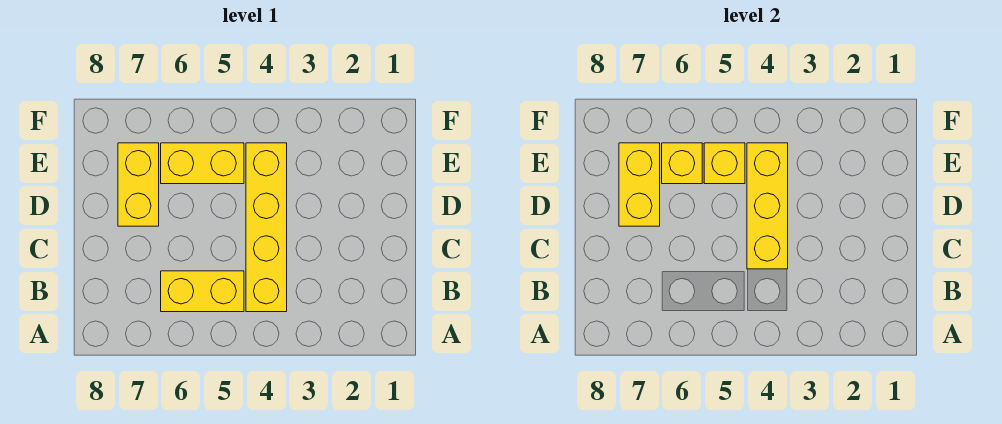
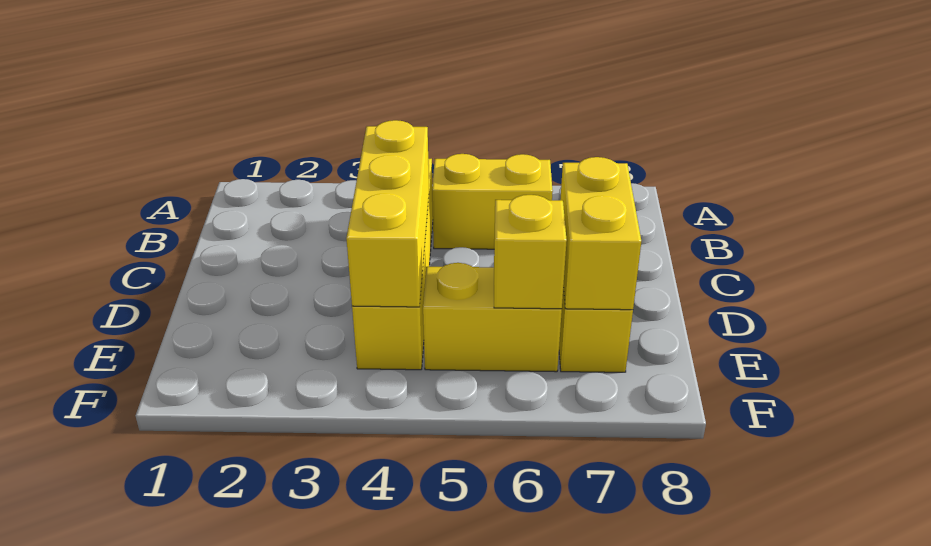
yellow 1x1 brick [704,143,745,184] -> none

